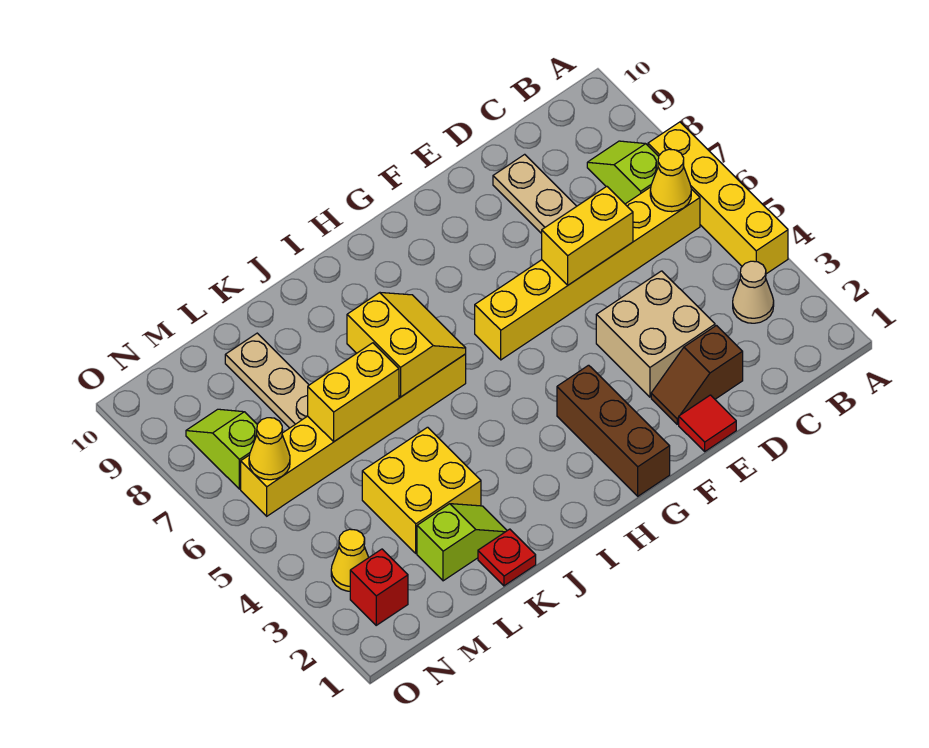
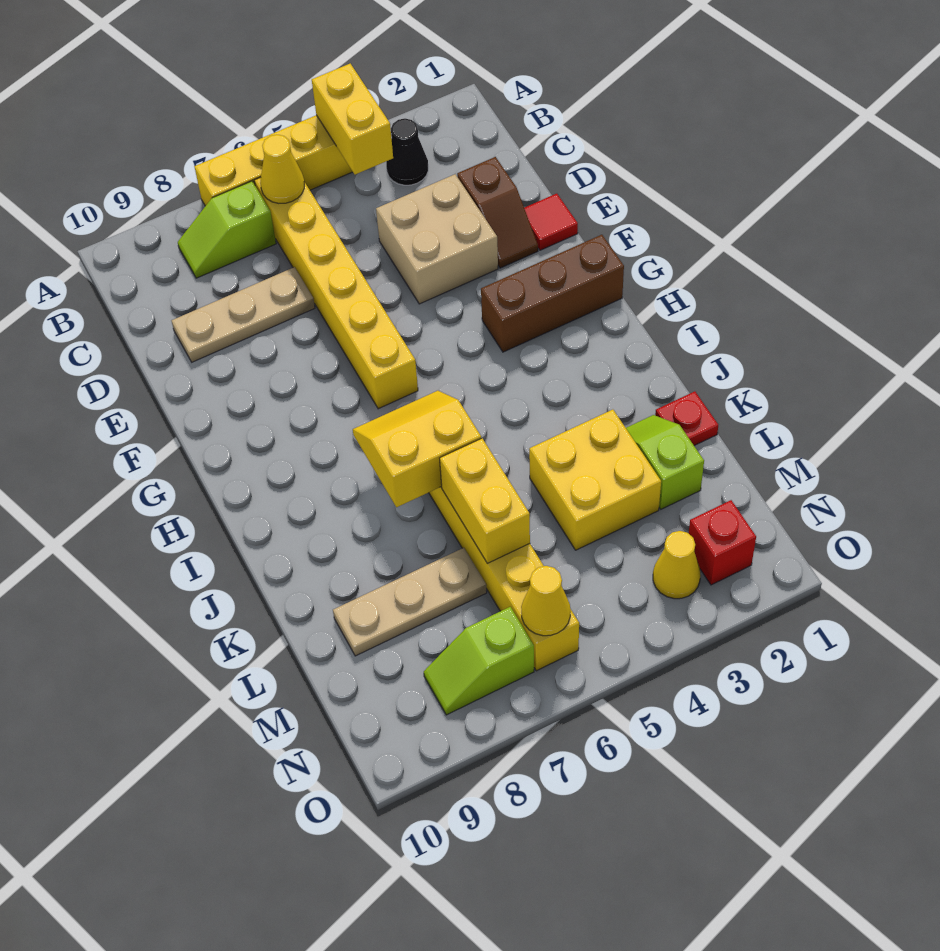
tan 1x1 cone [733,261,774,323] -> black 1x1 cone [386,118,428,185]
yellow 1x2 brick [542,186,633,285] -> yellow 1x2 brick moved to [312,64,393,174]

